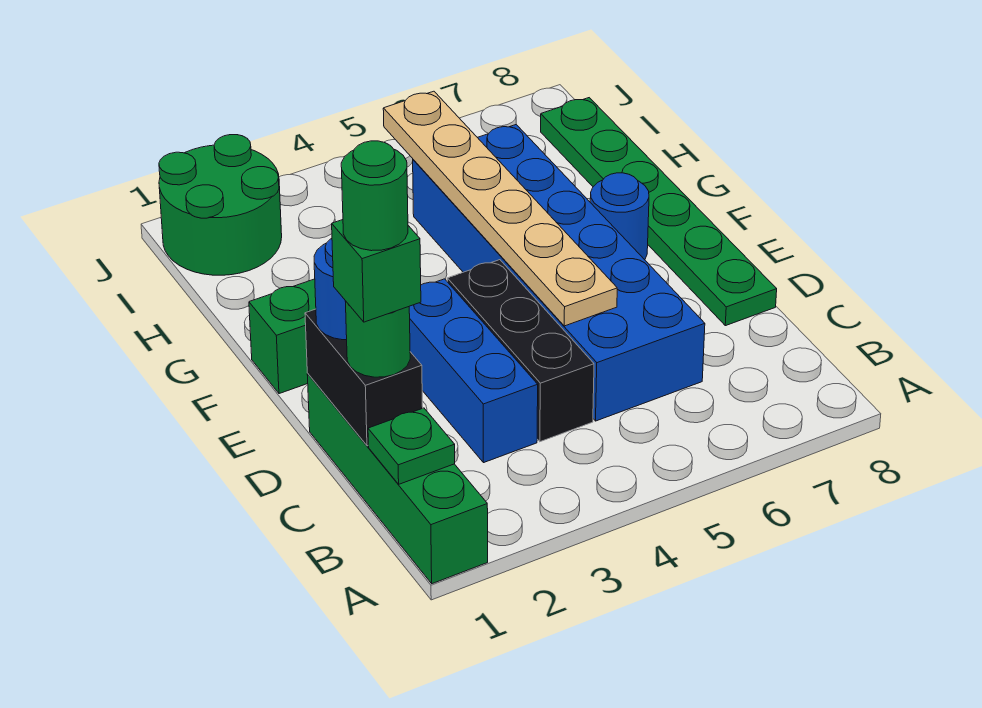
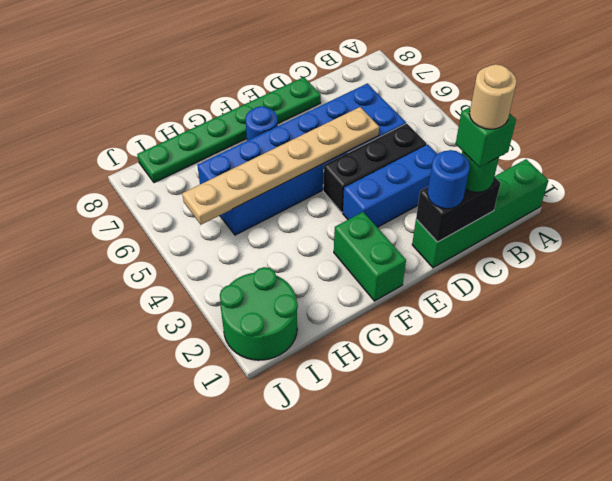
green 1x1 plate [368,408,455,484] -> none
green 1x1 round brick [341,141,408,251] -> tan 1x1 round brick [469,64,517,129]

